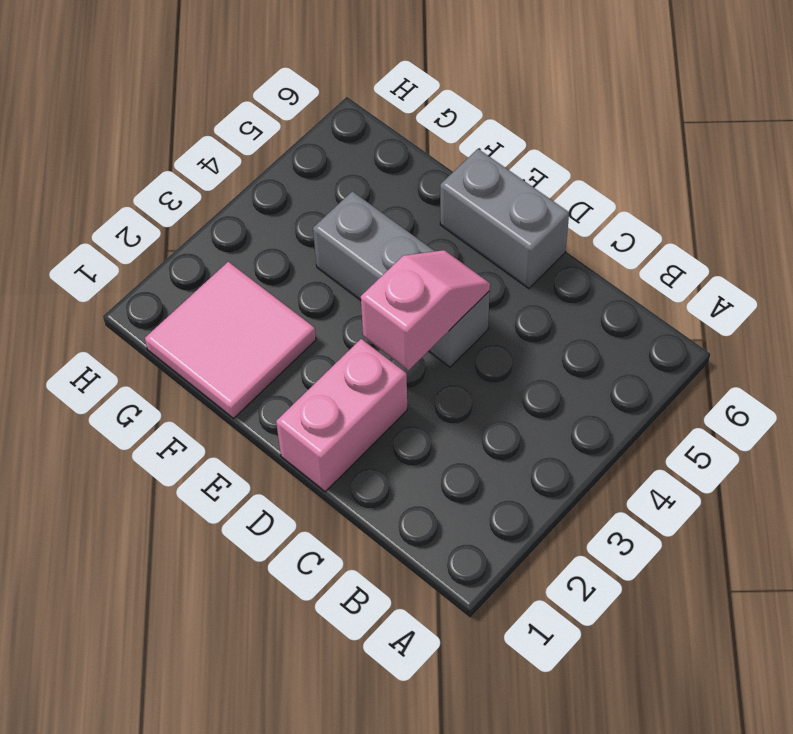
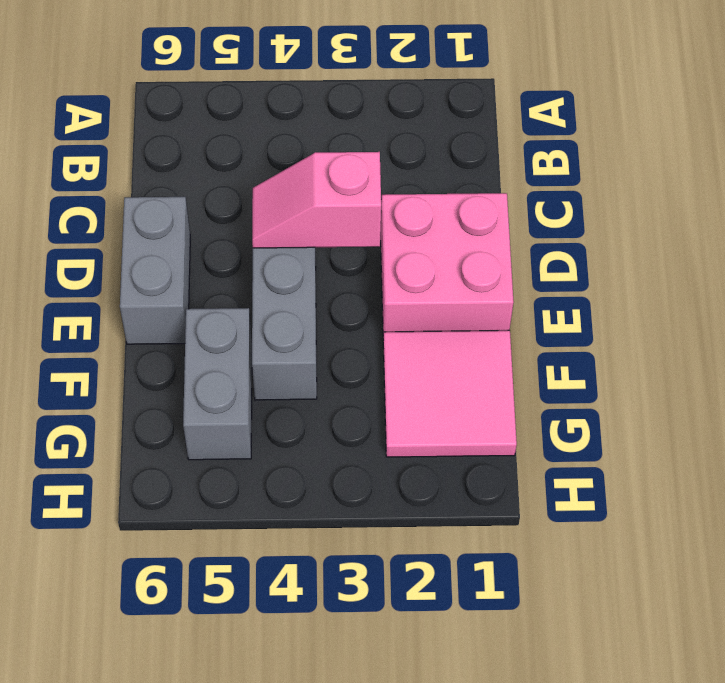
pink 1x2 brick [276,339,407,492] -> pink 2x2 brick [381,193,514,340]
none -> grey 1x2 brick [183,308,252,460]

